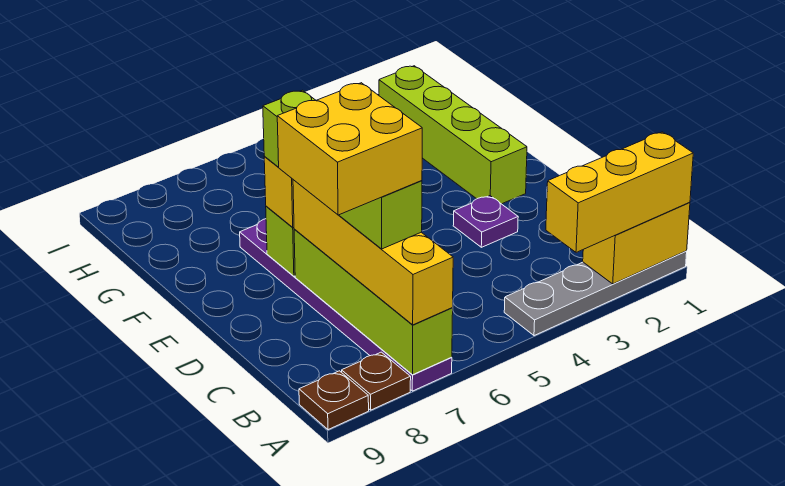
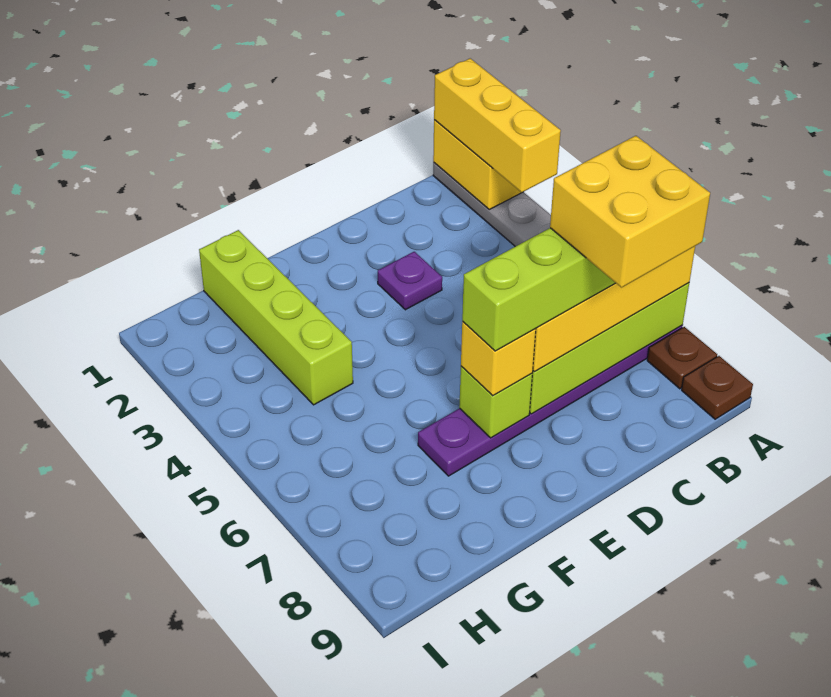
lime 1x4 brick [379,66,527,204] -> lime 1x4 brick turned to [199,230,353,405]

